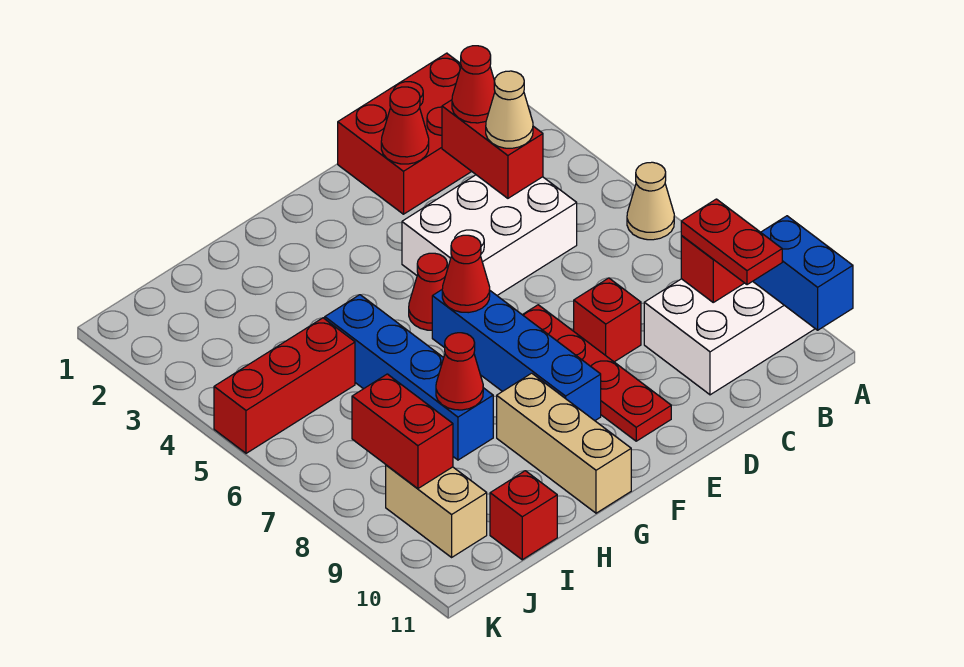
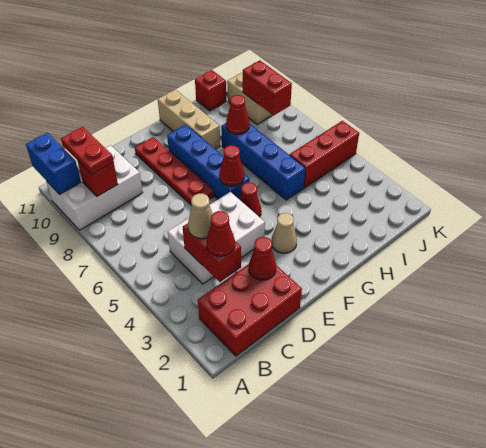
tan 1x1 cone [627,162,674,240] -> tan 1x1 cone moved to [271,213,297,253]
red 1x1 brick [574,278,641,362] -> none

